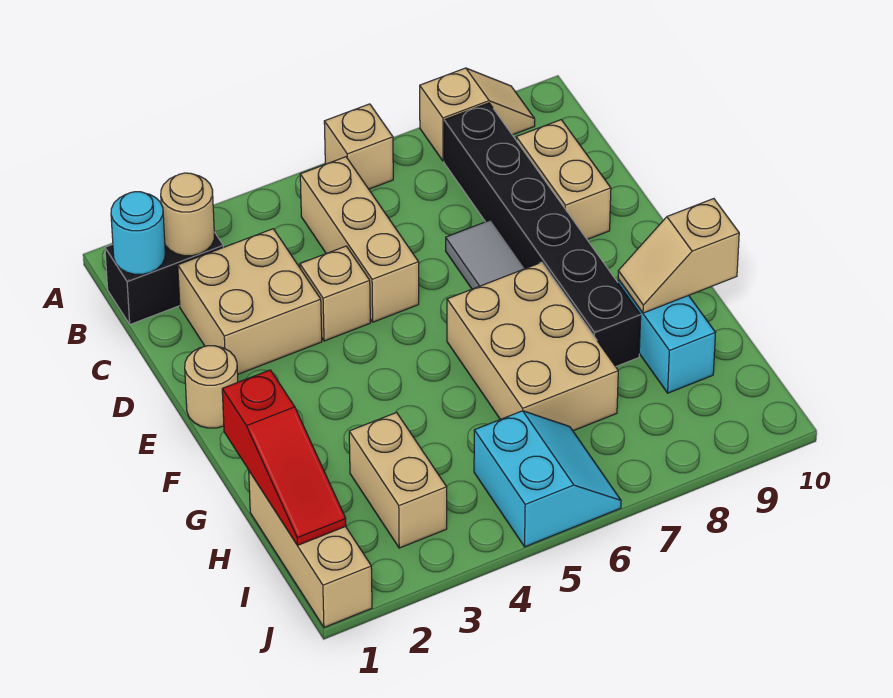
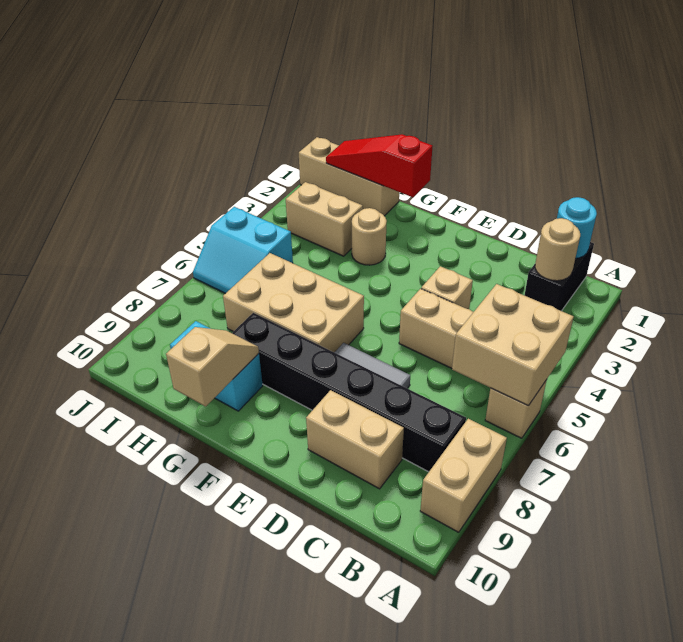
tan 1x2 slope [420,68,535,161] -> tan 1x2 brick [420,419,507,532]
tan 2x2 brick [178,229,322,374] -> tan 2x2 brick moved to [452,284,574,406]
tan 1x1 round brick [185,346,238,428] -> tan 1x1 round brick moved to [352,208,387,265]

